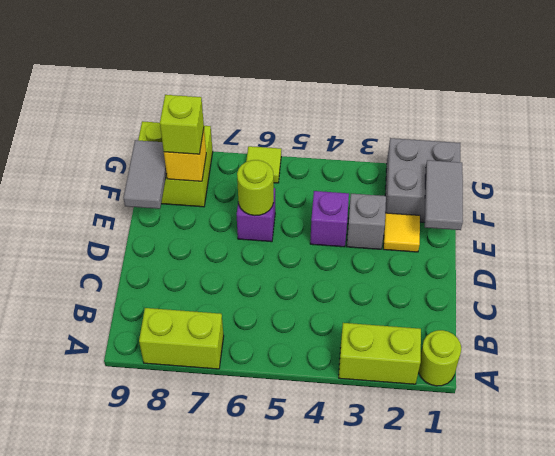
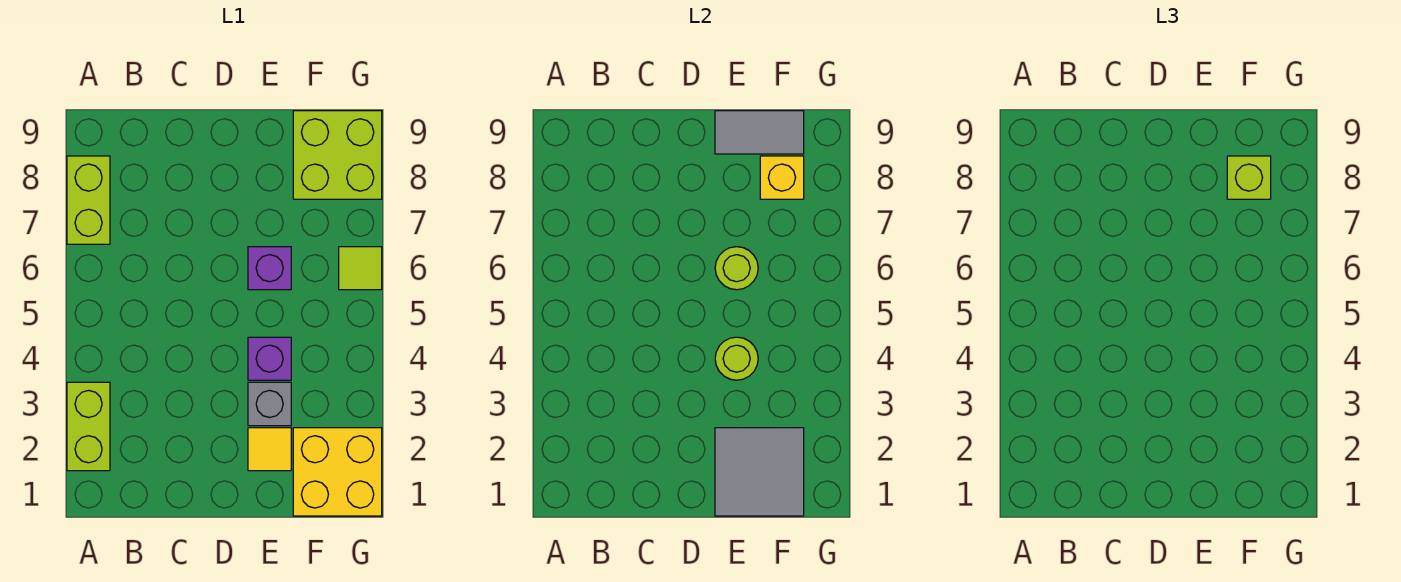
lime 1x1 round brick [418,330,461,386] -> lime 1x1 round brick moved to [715,337,758,380]
grey 1x2 tile [425,160,463,230] -> grey 2x2 tile [715,428,804,516]
grey 2x2 brick [385,138,460,222] -> yellow 2x2 brick [293,428,382,516]

